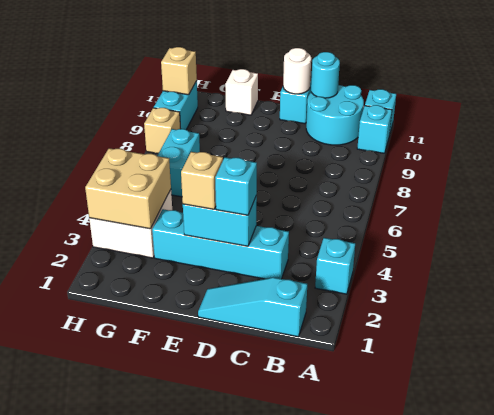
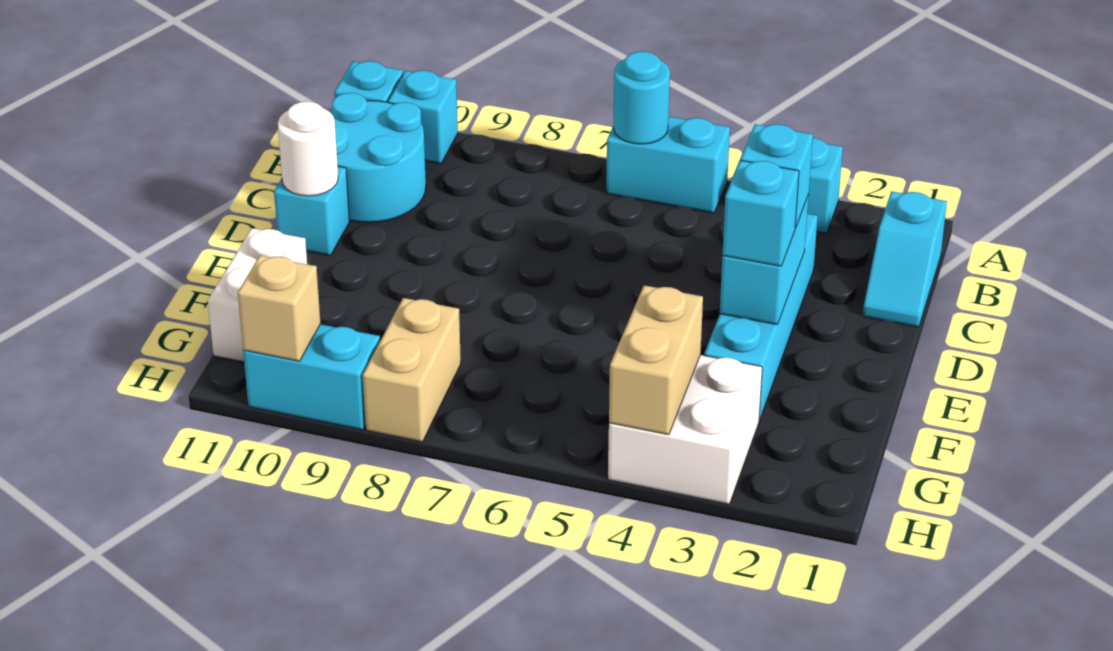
cyan 1x3 slope [198,278,307,337] -> cyan 1x2 slope [863,191,947,327]
cyan 1x1 round brick [311,52,340,98] -> cyan 1x1 round brick moved to [613,51,670,144]
tan 1x1 brick [181,152,223,209] -> cyan 1x1 brick [722,160,799,266]
white 1x1 brick [225,69,258,115] -> white 1x2 brick [208,228,307,362]
tan 2x2 brick [85,148,171,229] -> tan 1x2 brick [609,285,703,435]
cyan 1x2 brick [157,129,200,197] -> cyan 1x2 brick moved to [606,117,730,213]
tan 1x1 brick [144,108,180,153] -> tan 1x2 brick [363,298,461,442]

